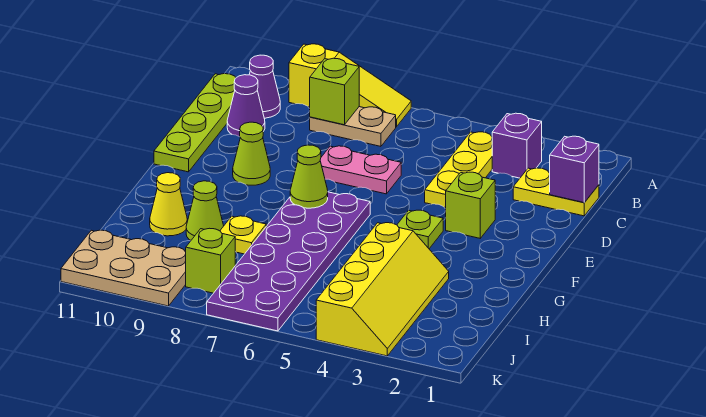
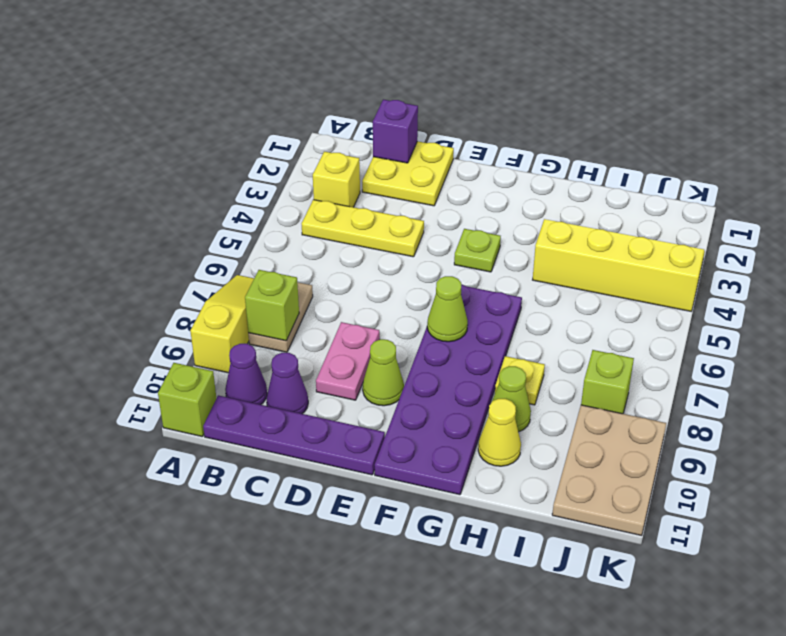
purple 1x1 brick [492,113,542,178] -> yellow 1x1 brick [313,152,360,207]
lime 1x4 plate [154,74,236,172] -> purple 1x4 plate [203,395,385,475]
yellow 1x2 plate [513,168,599,216] -> yellow 2x2 plate [362,141,454,206]
pink 1x2 plate [320,146,401,194] -> pink 1x2 plate moved to [316,322,380,400]
lime 1x1 brick [446,172,495,238] -> lime 1x1 brick moved to [158,363,216,437]
purple 2x6 plate [207,192,370,331] -> purple 2x6 plate turned to [375,284,522,495]

